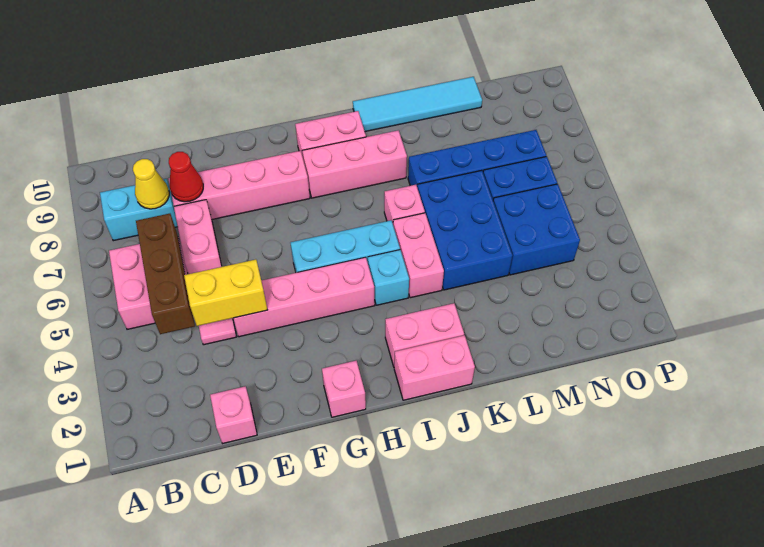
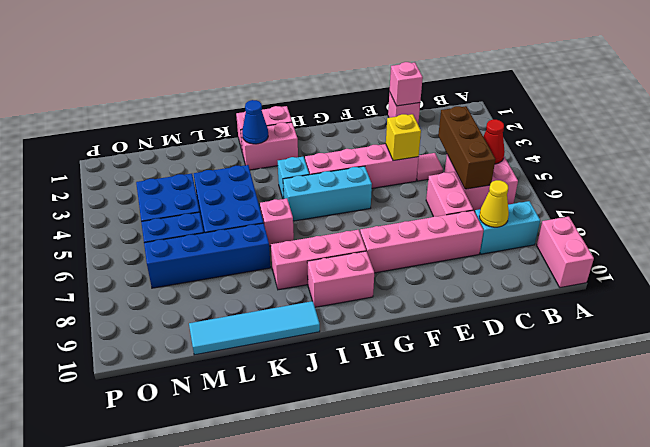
yellow 1x2 brick [184,259,267,326] -> yellow 1x1 brick [386,114,421,161]
red 1x1 cone [169,152,203,202] -> red 1x1 cone moved to [483,120,505,164]
pink 1x1 brick [322,361,366,417] -> pink 1x1 brick moved to [389,62,423,106]
none -> blue 1x1 cone [242,100,268,144]
pink 1x2 brick [393,213,444,298] -> pink 1x2 brick moved to [537,217,594,288]

